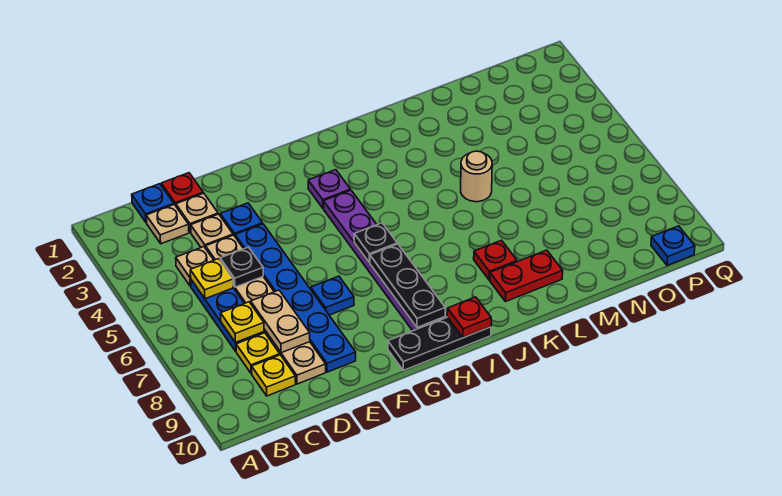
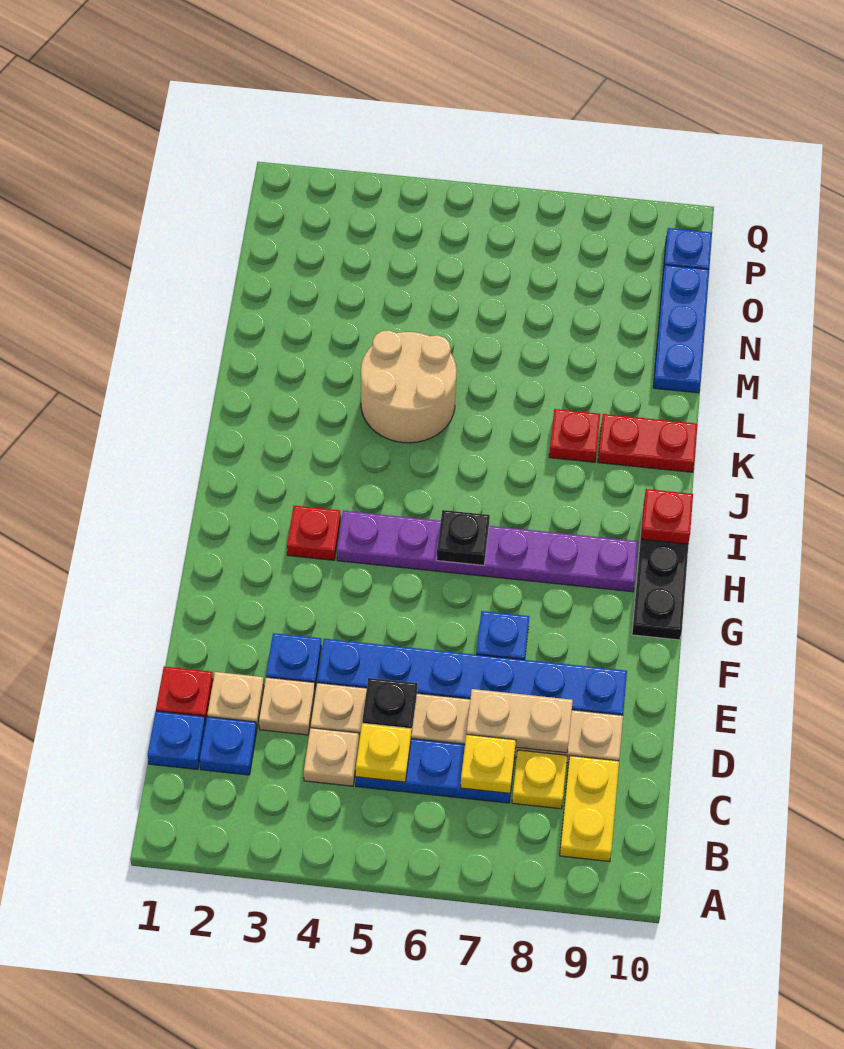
tan 1x1 plate [146,205,189,244] -> blue 1x1 plate [200,717,257,775]
yellow 1x1 plate [252,355,296,396] -> yellow 1x2 plate [560,756,619,861]
purple 1x1 plate [308,170,351,208] -> red 1x1 plate [287,506,341,560]
black 1x3 plate [370,244,445,328] -> none
red 1x2 plate [490,250,563,302] -> red 1x2 plate turned to [598,414,697,472]
tan 1x1 round brick [461,151,492,202] -> tan 2x2 round brick [361,330,457,443]
none -> blue 1x3 plate [653,265,709,393]

